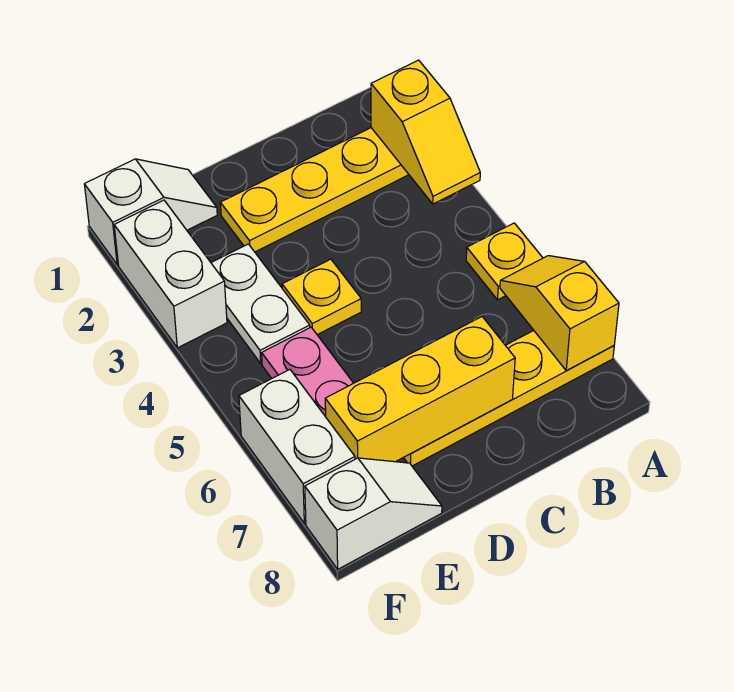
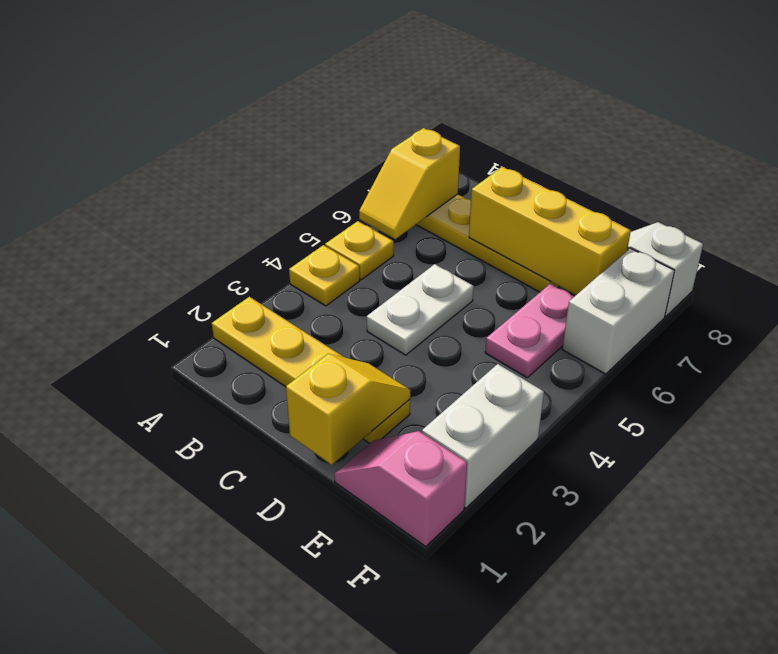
yellow 1x2 slope [371,60,480,204] -> yellow 1x2 slope moved to [286,354,410,465]
yellow 1x1 plate [282,259,361,335] -> yellow 1x1 plate moved to [289,245,360,306]
white 1x2 slope [84,159,217,265] -> pink 1x2 slope [334,431,467,547]
white 1x2 plate [211,244,310,363] -> white 1x2 plate moved to [367,264,474,355]

